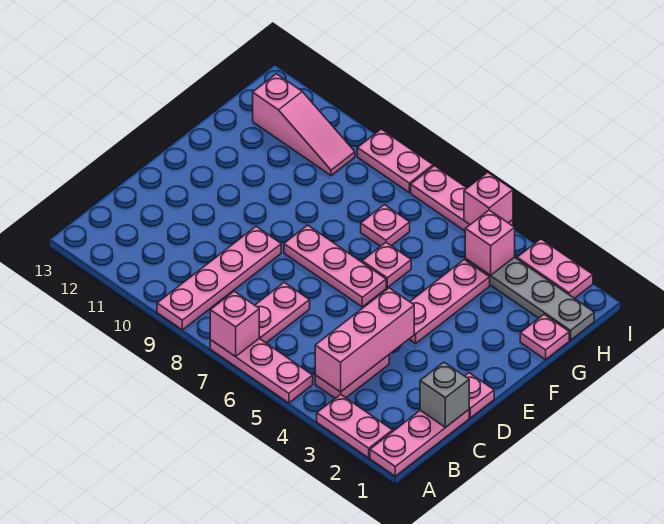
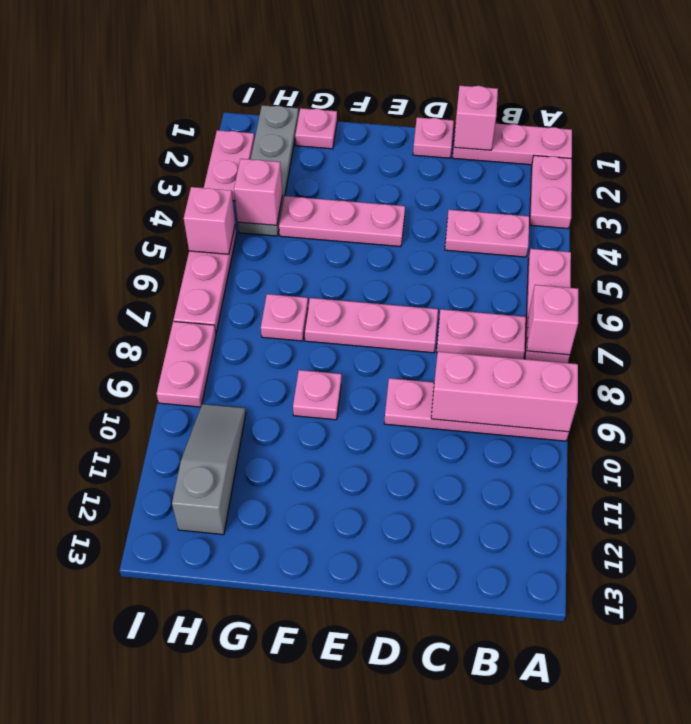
pink 1x3 brick [315,288,414,392] -> pink 1x3 brick moved to [431,352,578,432]
grey 1x1 brick [420,362,469,428] -> pink 1x1 brick [454,86,498,150]
pink 1x3 plate [284,225,386,307] -> pink 1x3 plate turned to [305,298,438,353]
pink 1x1 plate [362,243,411,288] -> pink 1x1 plate moved to [293,370,341,420]
pink 1x3 slope [253,74,355,175] -> grey 1x3 slope [172,404,246,535]

